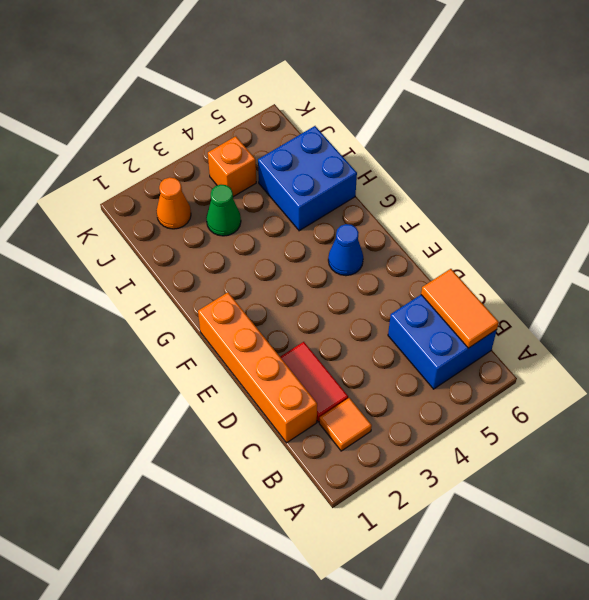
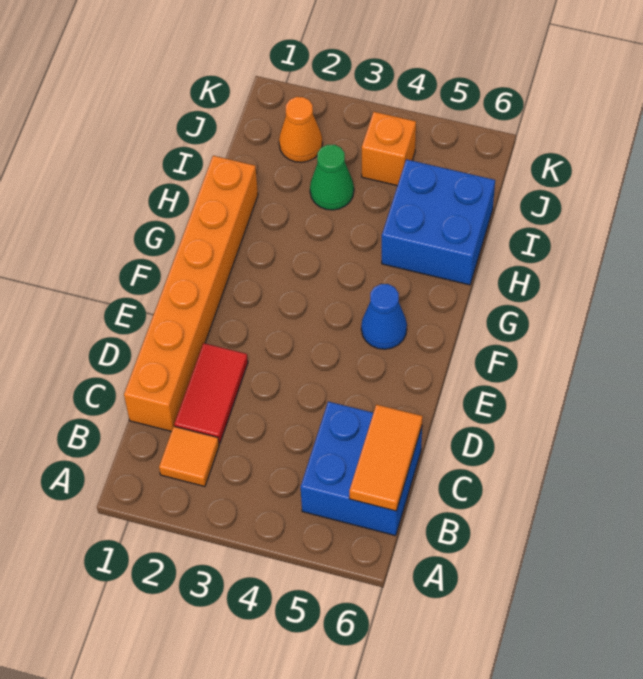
orange 1x4 brick [198,292,317,443] -> orange 1x6 brick [124,156,258,431]

